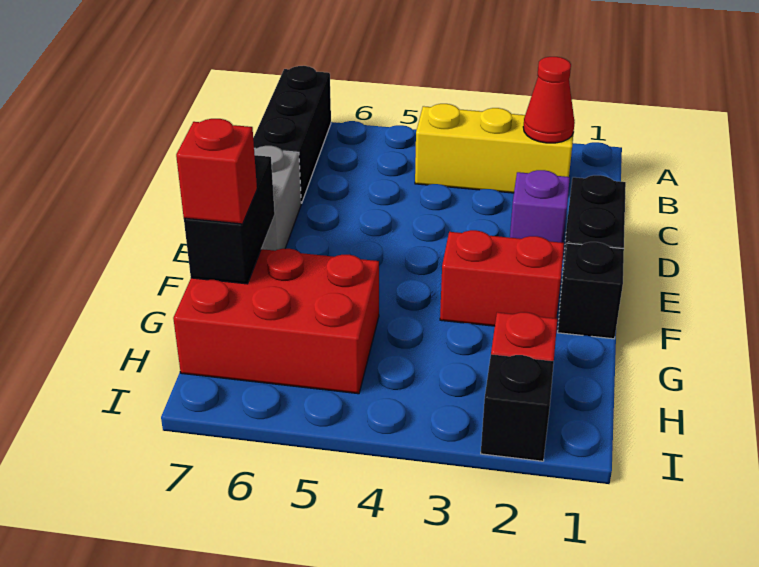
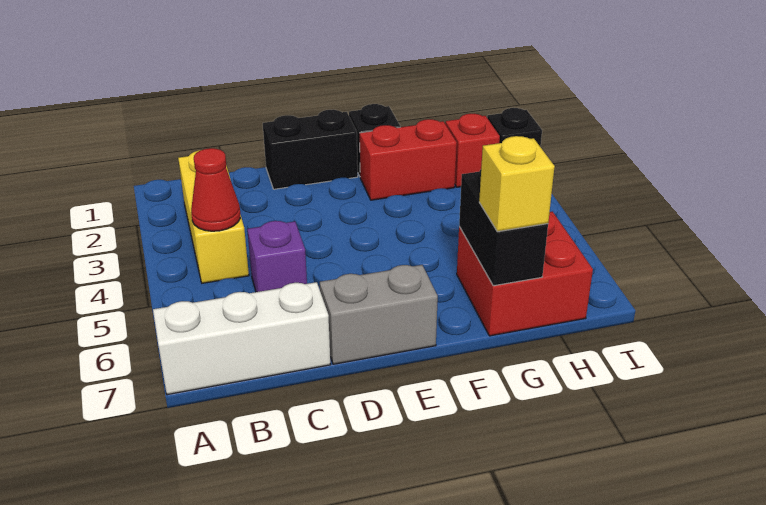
black 1x3 brick [253,66,331,203] -> white 1x3 brick [153,282,331,395]
red 1x1 cone [523,57,575,143] -> red 1x1 cone moved to [191,148,240,231]
purple 1x1 brick [510,170,570,243] -> purple 1x1 brick moved to [247,221,307,292]
red 1x2 brick [440,230,564,326] -> red 1x2 brick turned to [360,119,457,200]
black 1x2 brick [184,155,275,284] -> black 1x2 brick turned to [459,170,548,286]
red 2x3 brick [173,249,379,394] -> red 2x2 brick [457,212,593,336]
red 1x1 brick [176,119,257,224] -> yellow 1x1 brick [479,136,555,232]

